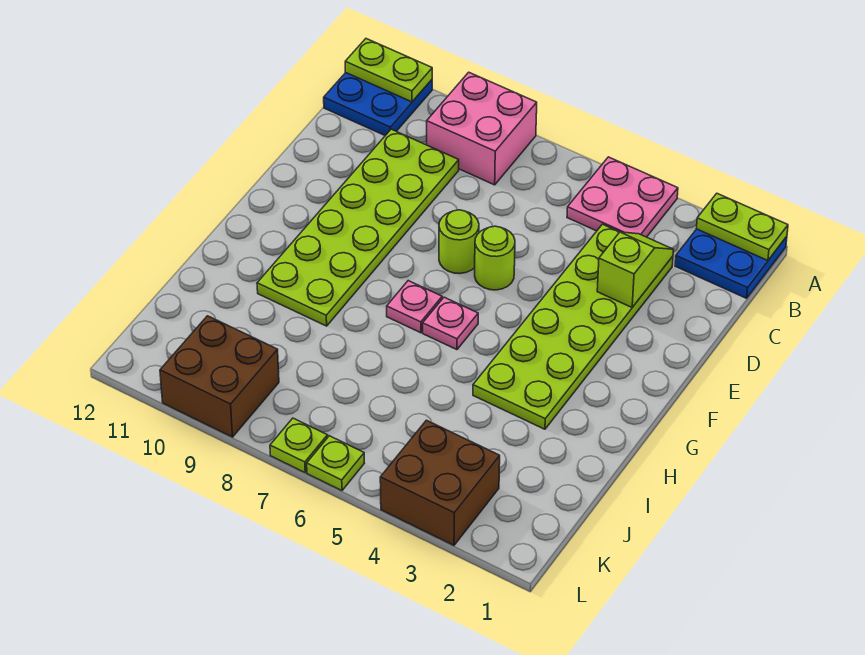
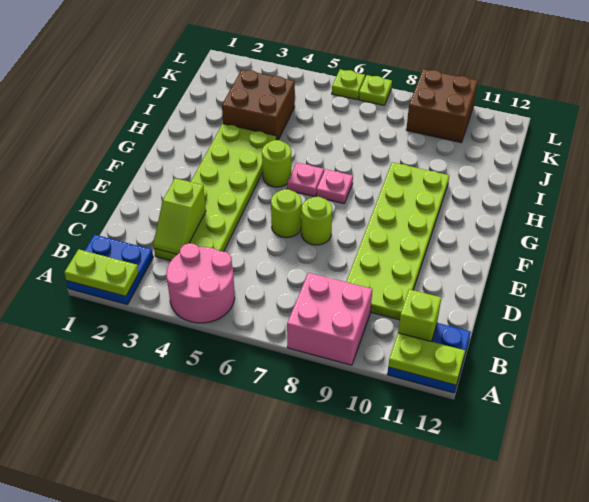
pink 2x2 plate [567,157,678,237] -> pink 2x2 round brick [166,243,235,323]
none -> lime 1x1 brick [398,289,441,342]
none -> lime 1x1 round brick [262,140,291,187]
brown 2x2 brick [380,420,500,545] -> brown 2x2 brick moved to [222,70,295,140]

